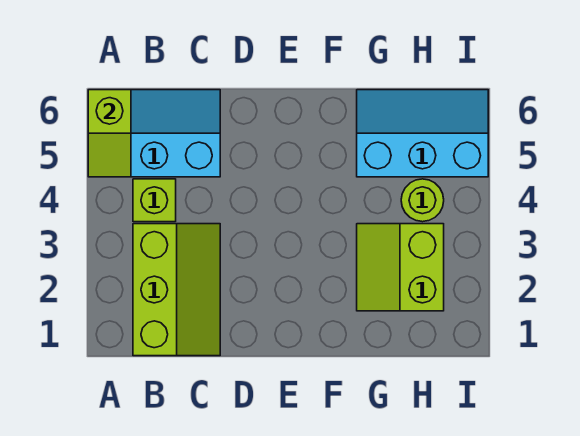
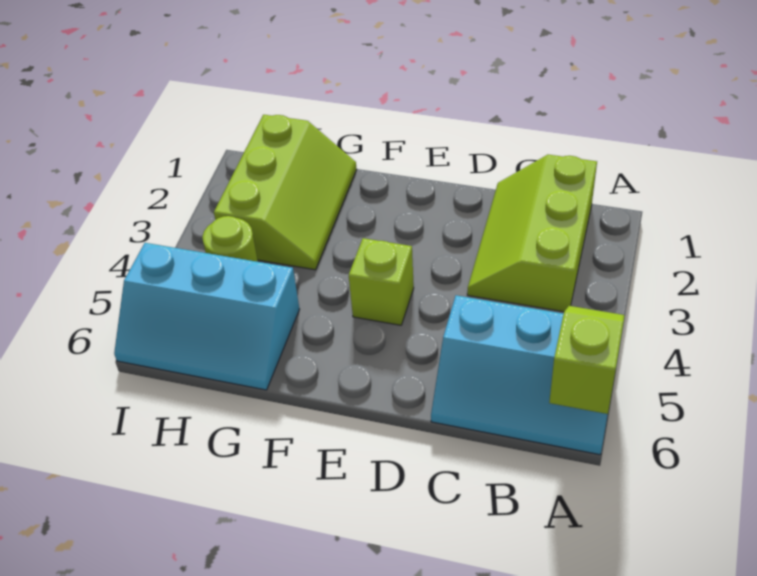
lime 1x1 brick [133,179,176,222] -> lime 1x1 brick moved to [349,238,414,325]
lime 2x2 slope [357,224,444,311] -> lime 2x3 slope [214,115,357,270]

